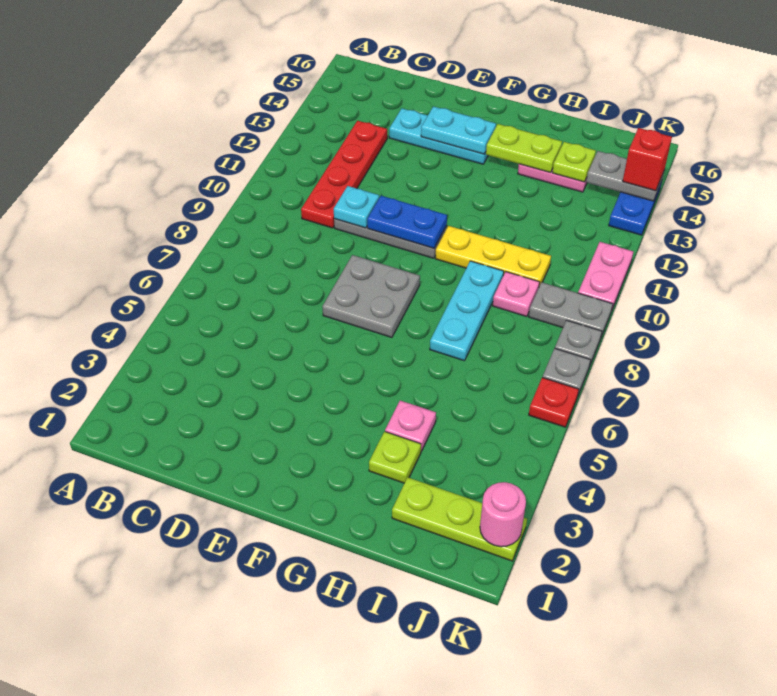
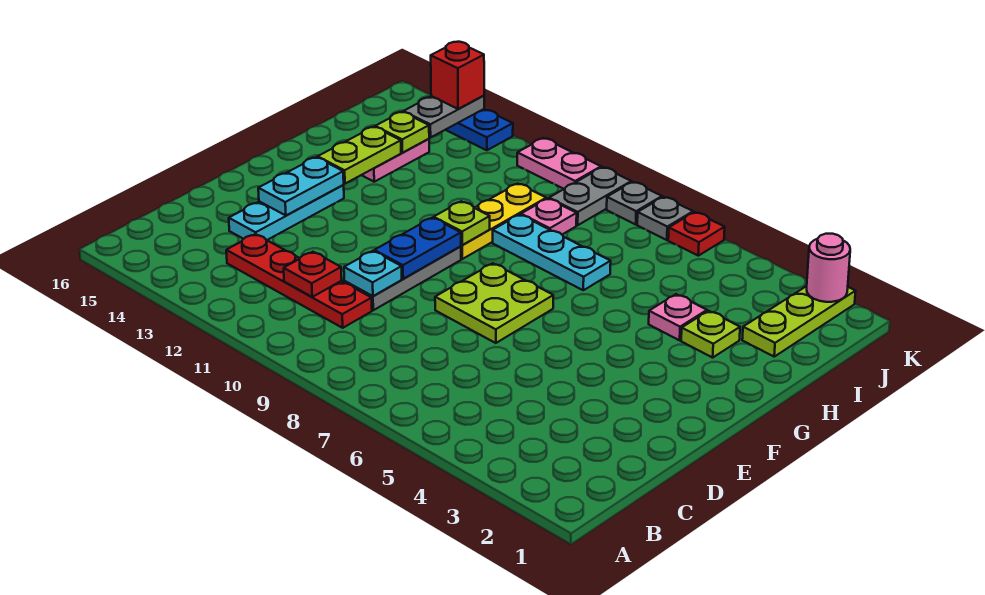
none -> red 1x1 plate [284,252,342,297]
grey 2x2 plate [322,255,420,337] -> lime 2x2 plate [435,263,553,343]
none -> lime 1x1 plate [434,201,490,245]

